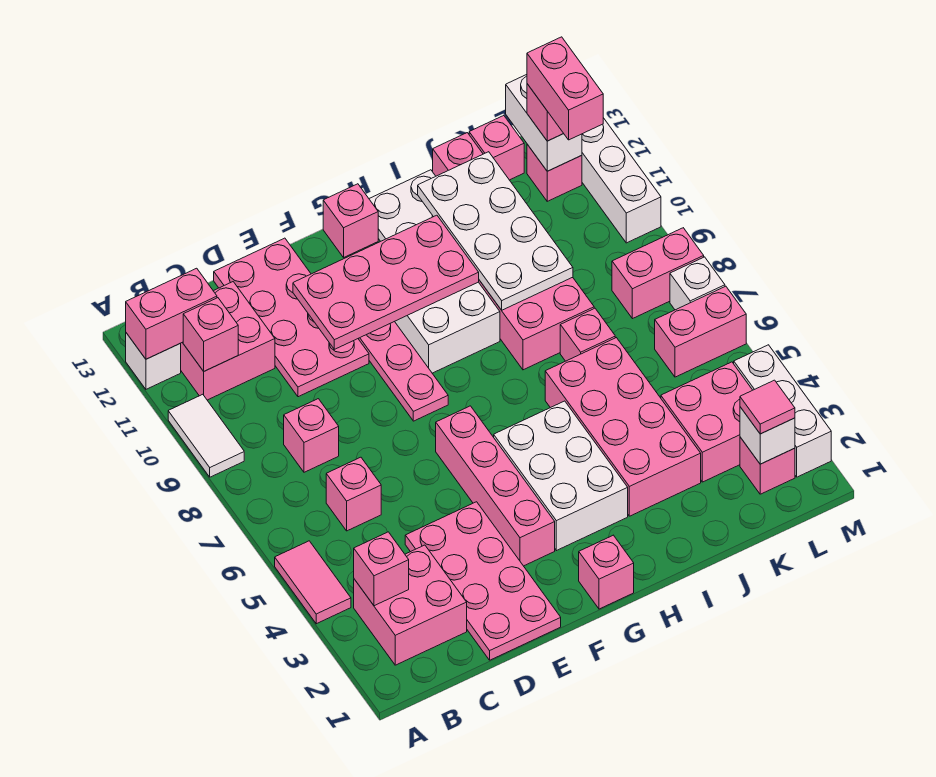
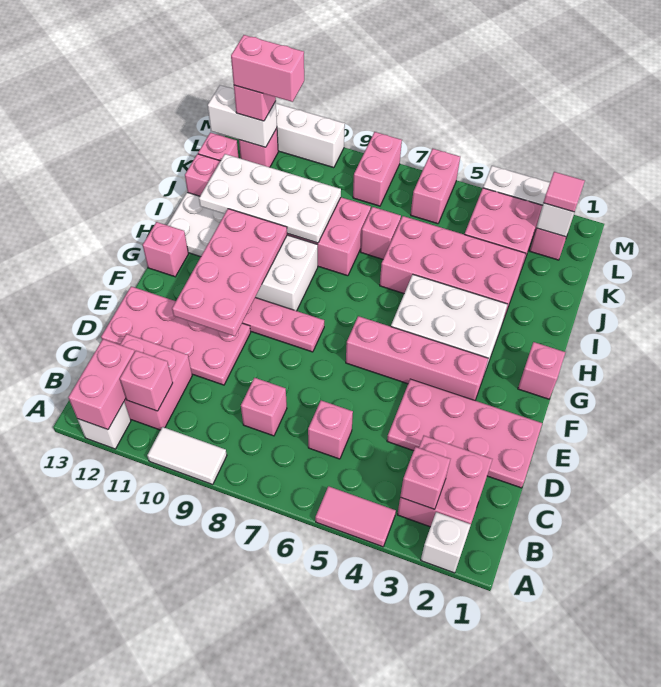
white 1x1 brick [670,257,725,310] -> white 1x1 brick moved to [421,512,471,573]

